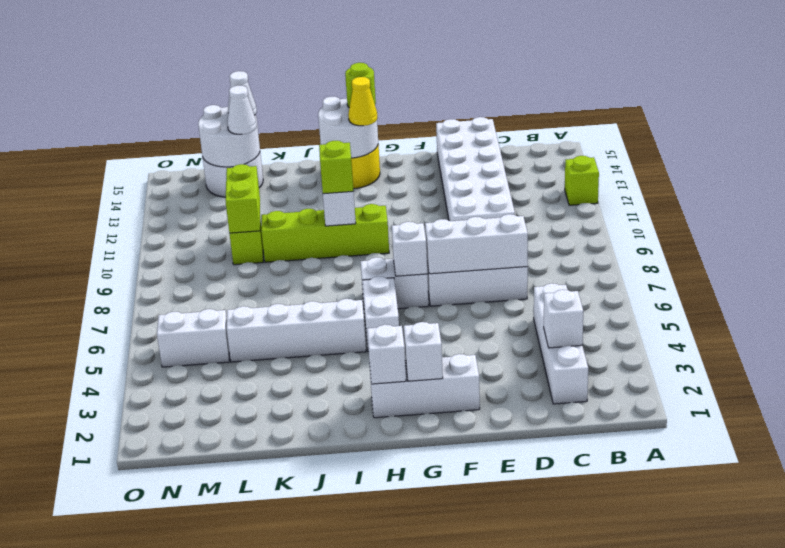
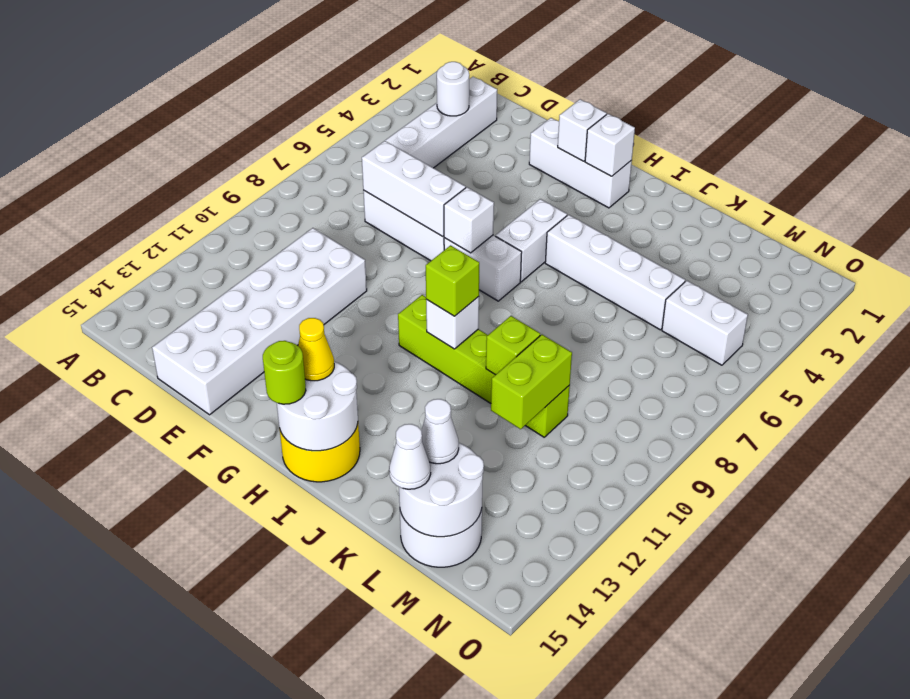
lime 1x1 brick [565,156,599,205] -> lime 1x1 brick moved to [486,316,540,375]
white 1x1 brick [544,290,583,348] -> white 1x1 round brick [437,62,469,116]

